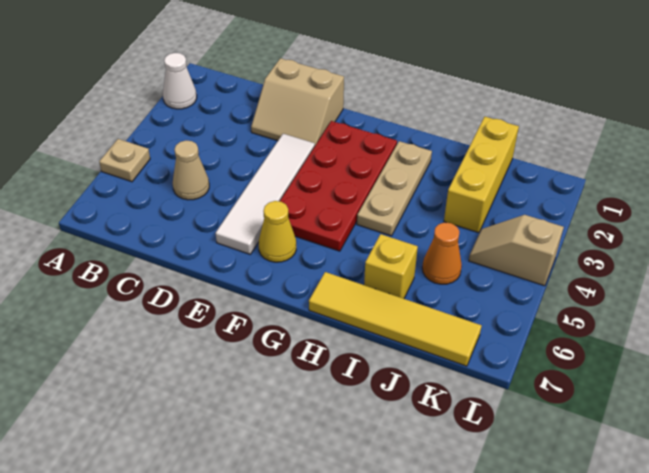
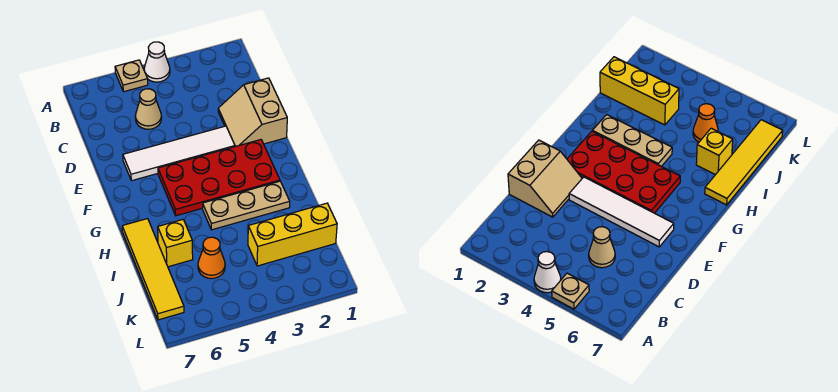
white 1x1 cone [163,53,197,109] -> white 1x1 cone moved to [144,42,170,82]
yellow 1x1 cone [259,201,296,262] -> none
tan 1x2 slope [469,215,564,286] -> none

